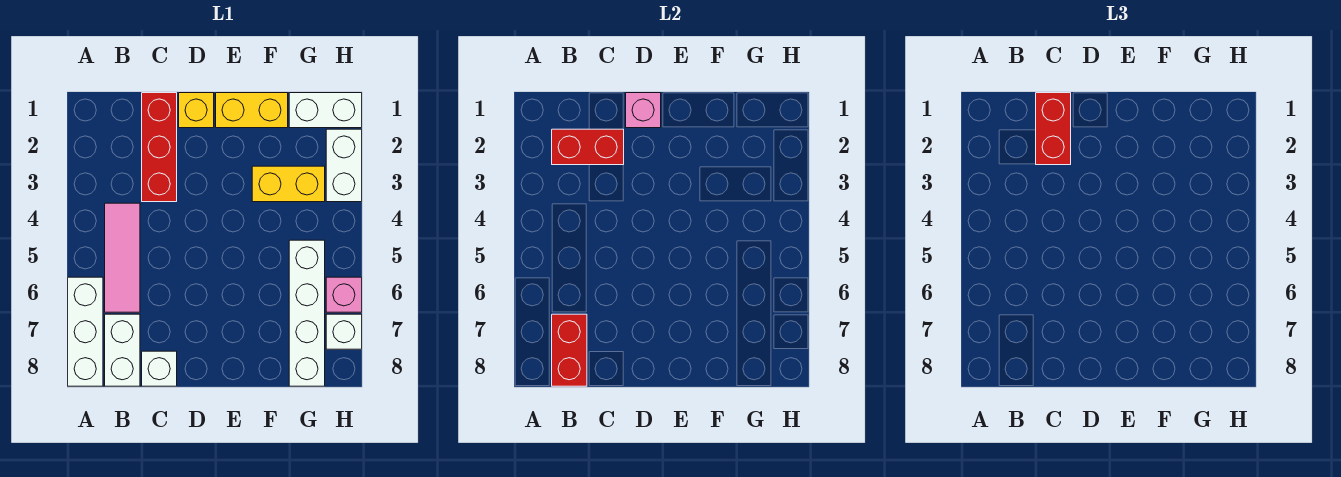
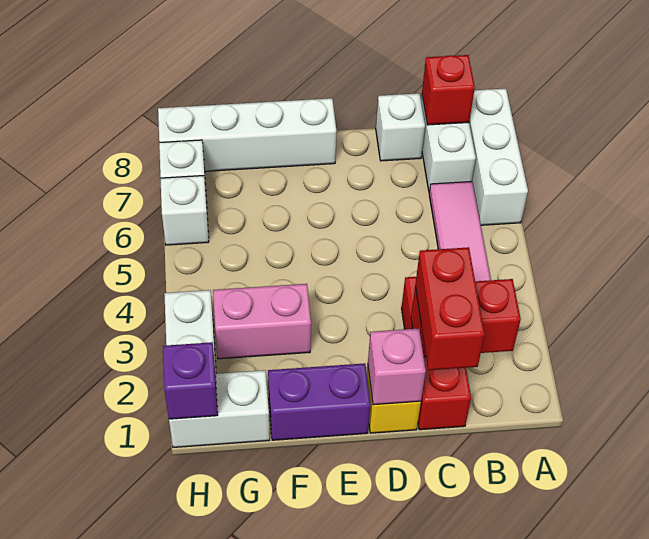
red 1x2 brick [552,314,587,386] -> red 1x1 brick [422,55,475,125]
yellow 1x2 brick [216,93,288,128] -> purple 1x2 brick [268,363,371,440]
yellow 1x2 brick [252,166,325,202] -> pink 1x2 brick [213,284,311,359]
white 1x4 brick [289,240,325,386] -> white 1x4 brick turned to [158,98,337,171]
none -> purple 1x1 brick [163,342,218,419]
pink 1x1 brick [326,277,362,312] -> white 1x1 brick [160,176,209,245]

